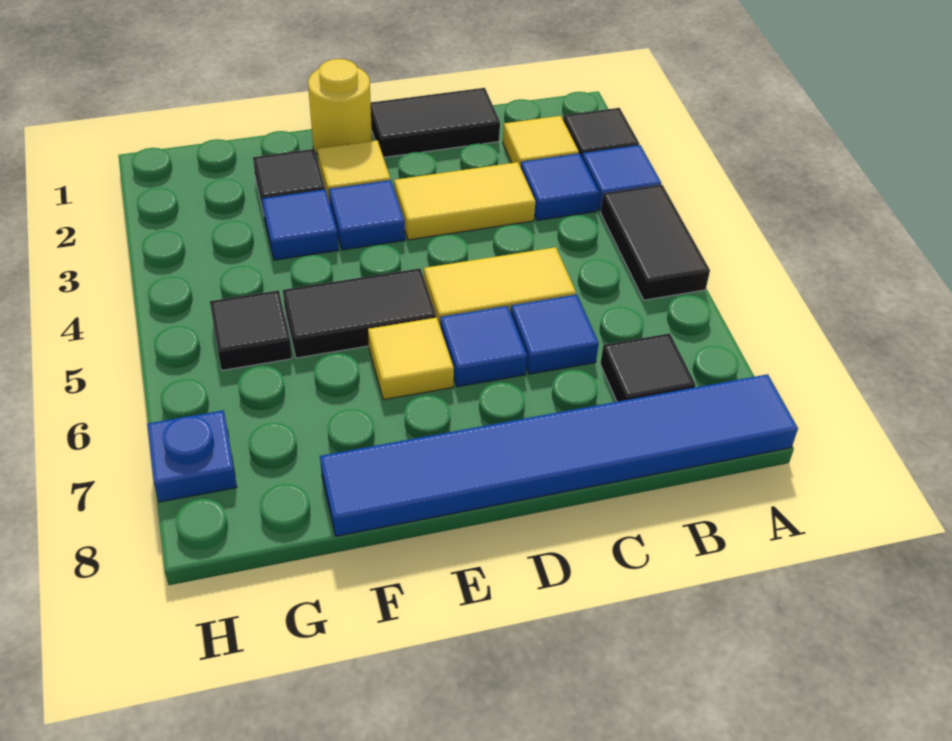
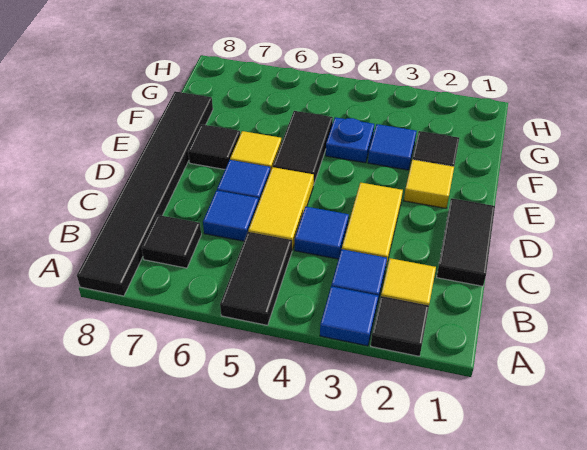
black 1x2 tile [601,185,710,300] -> black 1x2 tile turned to [220,232,292,325]
blue 1x6 tile [320,374,798,536] -> black 1x6 tile [77,91,213,296]
yellow 1x1 round brick [308,59,372,154] -> none
blue 1x1 tile [329,180,405,250] -> blue 1x1 tile moved to [295,207,349,259]
black 1x1 tile [210,290,292,370] -> black 1x1 tile moved to [188,124,240,169]
blue 1x1 plate [147,410,237,502] -> blue 1x1 plate moved to [326,117,374,163]

